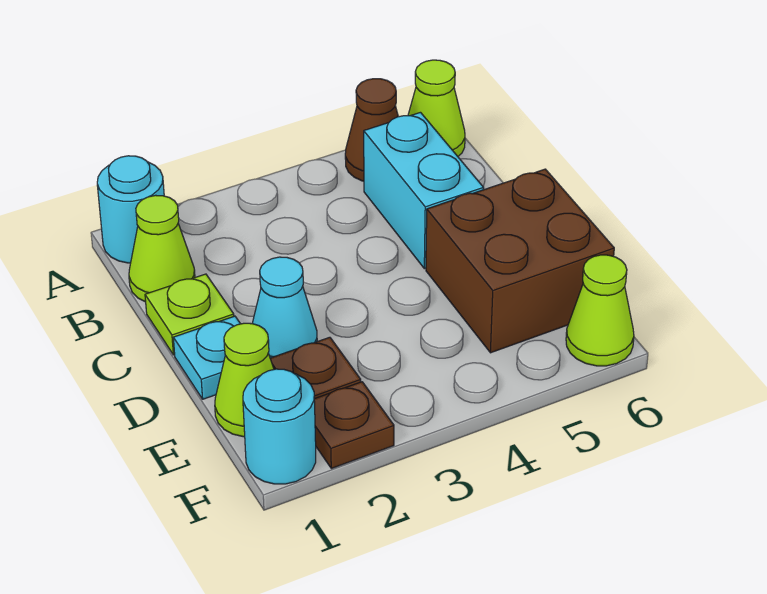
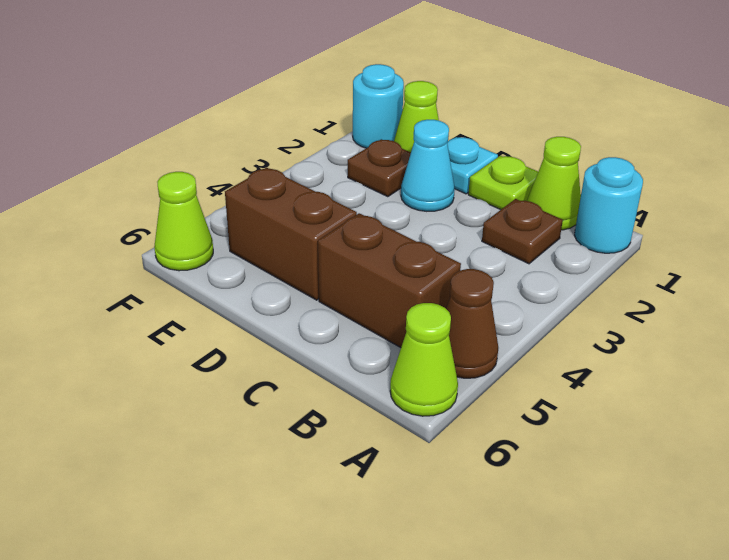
cyan 1x2 brick [364,112,484,269] -> brown 1x2 brick [318,213,461,347]
brown 2x2 brick [426,169,614,353] -> brown 1x2 brick [225,168,357,300]
brown 1x1 plate [314,382,394,468] -> brown 1x1 plate moved to [482,199,563,264]

